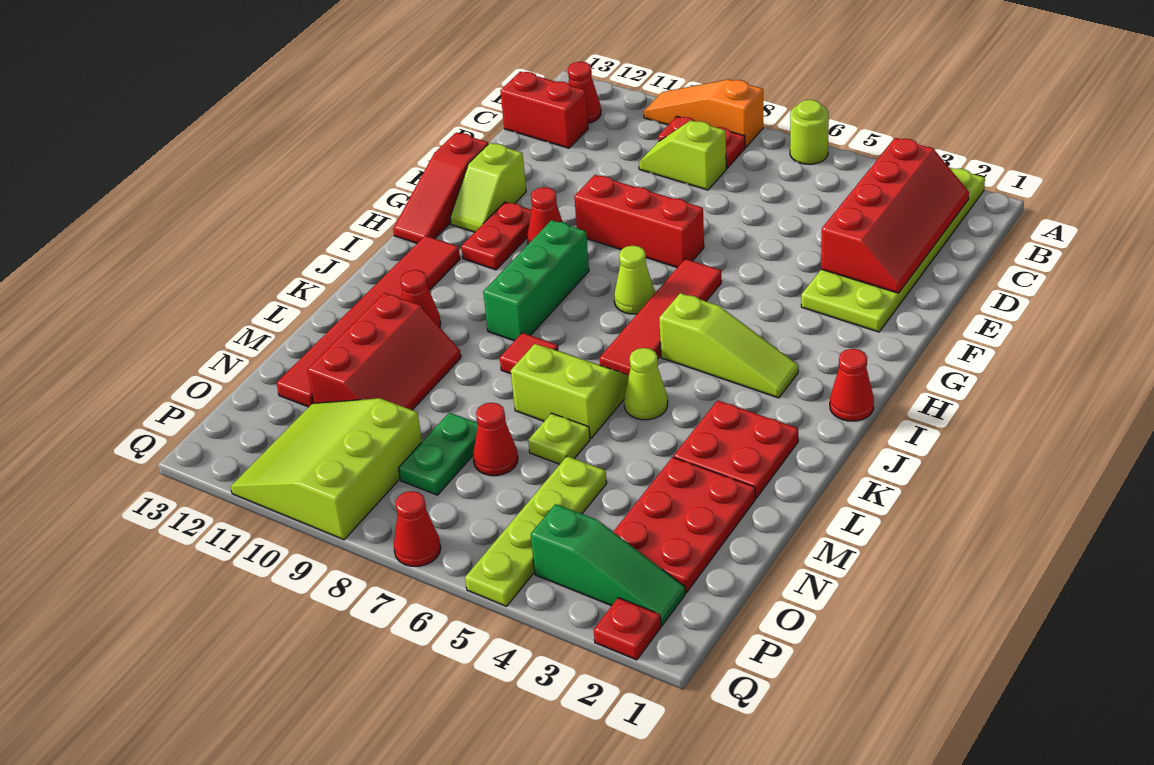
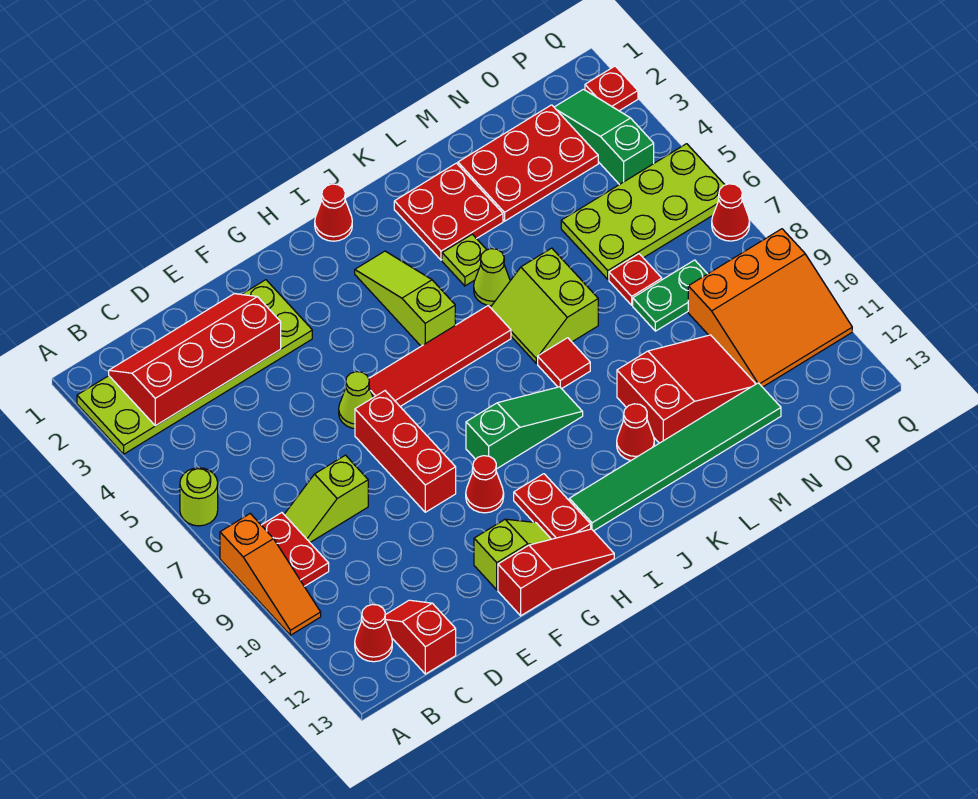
lime 1x2 slope [639,120,726,190] -> lime 1x2 slope turned to [284,455,368,542]
red 1x2 brick [500,72,588,148] -> red 1x2 slope [385,600,456,674]
red 1x2 plate [461,202,531,270] -> red 1x2 plate turned to [514,474,591,539]
lime 1x1 cone [614,246,655,314] -> lime 1x1 cone moved to [339,372,373,428]
green 1x3 brick [483,220,589,341] -> green 1x3 slope [466,387,583,469]
red 1x6 tile [276,236,460,407] -> green 1x6 tile [569,383,781,531]
red 2x3 slope [307,293,461,410] -> red 2x3 slope turned to [617,335,756,443]
lime 1x1 plate [528,413,590,464] -> lime 1x1 plate moved to [442,234,487,286]
lime 1x4 plate [465,456,607,606] -> lime 2x4 plate [561,144,725,279]
red 1x1 cone [473,403,518,476] -> red 1x1 plate [609,254,662,305]
lime 3x3 slope [230,398,422,540] -> orange 3x3 slope [688,229,852,387]

